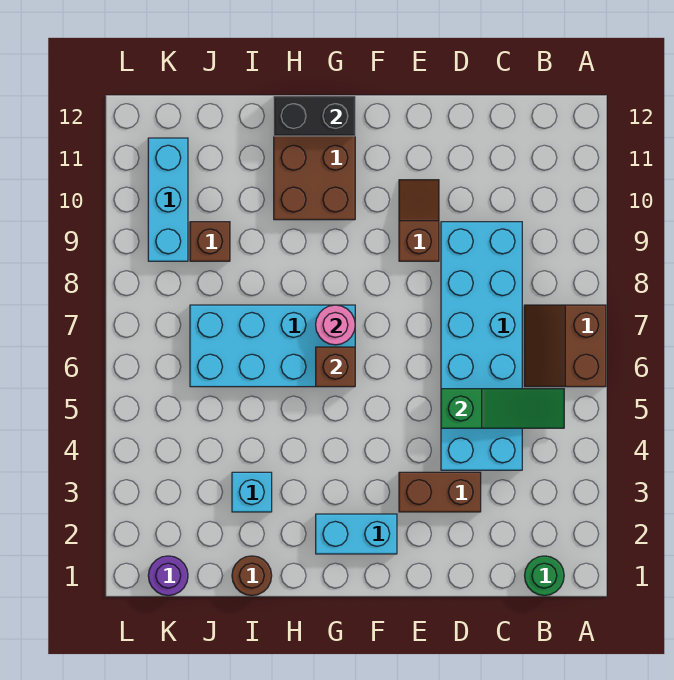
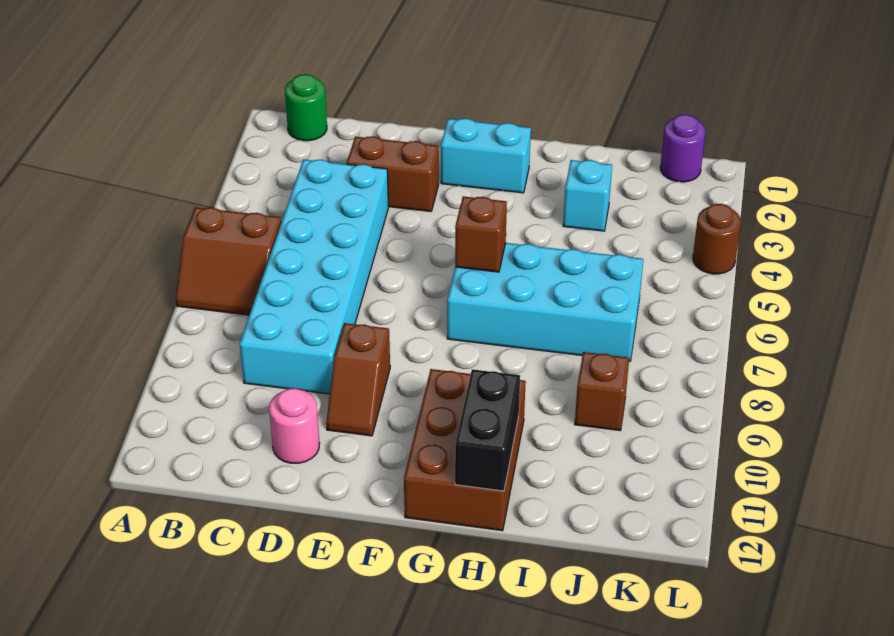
brown 2x2 slope [524,305,606,387] -> brown 2x2 slope turned to [176,207,281,315]
green 1x3 slope [441,389,564,428] -> none
pink 1x1 round brick [316,305,355,345] -> pink 1x1 round brick moved to [269,388,320,463]
black 1x2 brick [274,96,355,136] -> black 1x2 brick turned to [455,369,520,491]
brown 1x1 round brick [232,556,272,596] -> brown 1x1 round brick moved to [693,204,741,274]
cyan 1x3 brick [148,138,188,261] -> none

